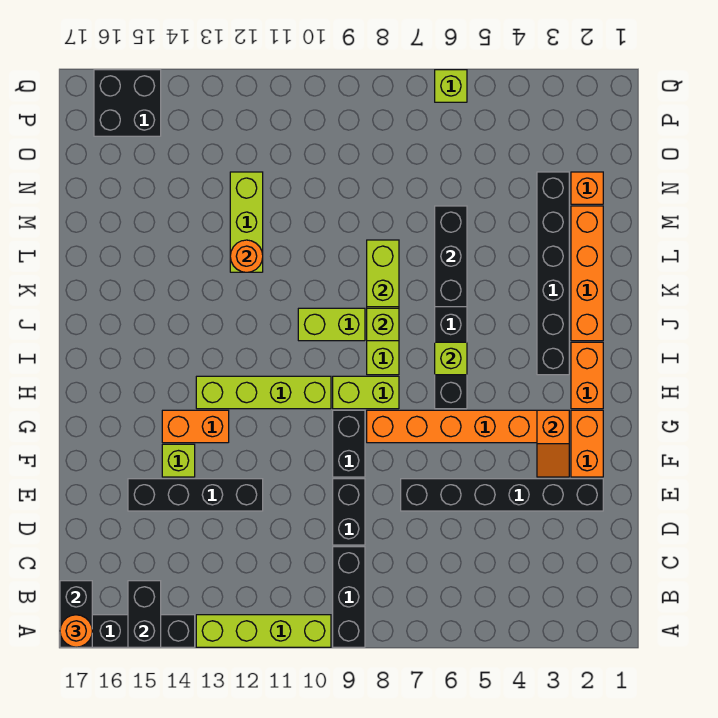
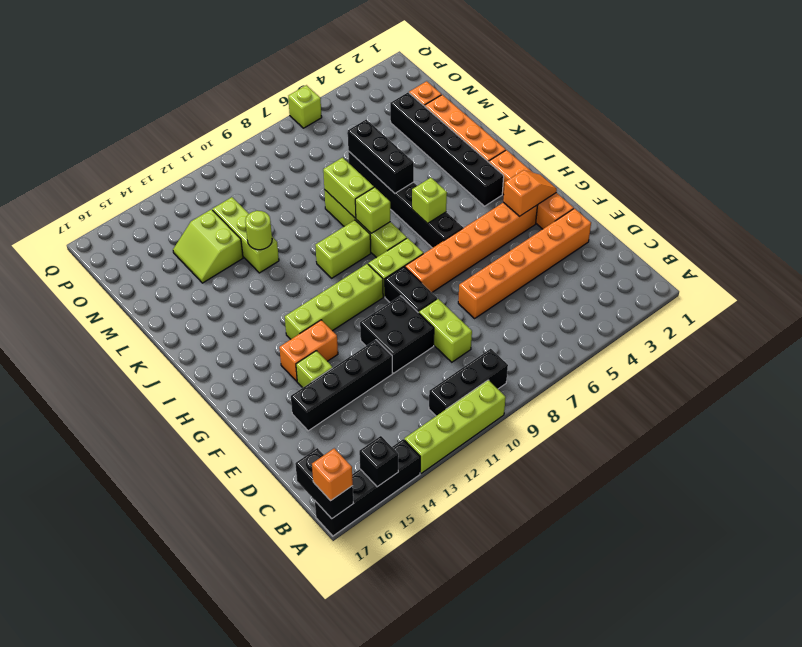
black 1x3 brick [333,547,365,647] -> black 1x3 brick turned to [429,349,508,416]
black 1x2 brick [128,581,161,647] -> black 1x1 brick [359,436,398,487]
orange 1x1 round brick [60,615,92,647] -> orange 1x1 brick [312,448,353,501]
black 1x2 brick [333,479,365,545] -> lime 1x2 brick [419,299,472,362]
black 1x6 brick [401,479,603,511] -> orange 1x6 brick [458,209,591,318]
orange 1x2 slope [537,410,569,477] -> orange 1x2 slope turned to [503,170,557,217]
orange 1x1 round brick [230,240,263,272] -> lime 1x1 round brick [245,211,272,250]
none -> lime 2x2 slope [173,209,243,283]
black 2x2 brick [94,70,161,136] -> black 2x2 brick moved to [360,296,434,373]

